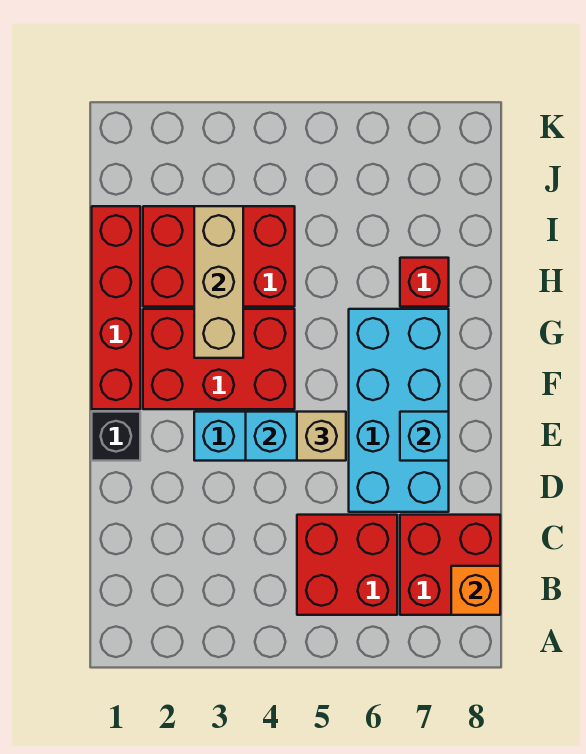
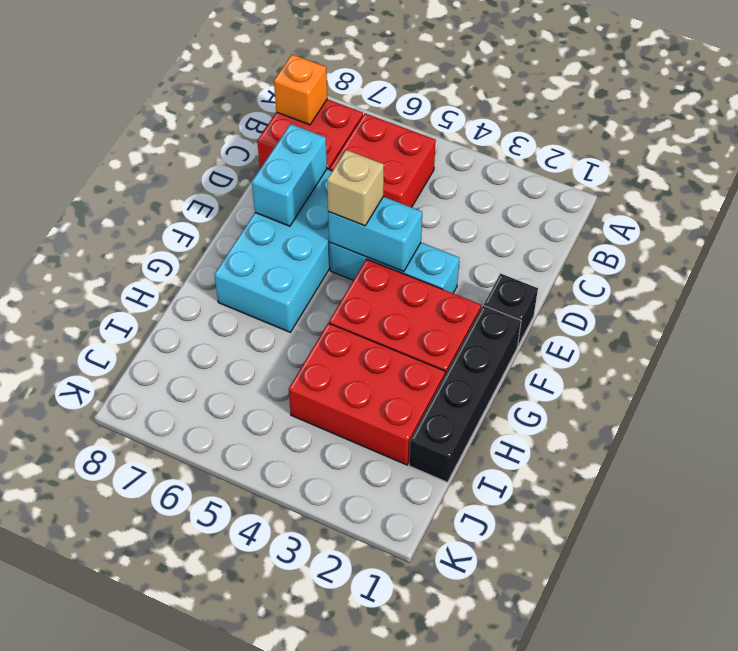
cyan 1x1 brick [400,412,449,461] -> cyan 1x2 brick [252,124,327,226]
red 1x4 brick [92,206,140,409] -> black 1x4 brick [409,306,521,482]
tan 1x3 brick [194,206,243,358] -> none
red 1x1 brick [400,258,449,307] -> none

